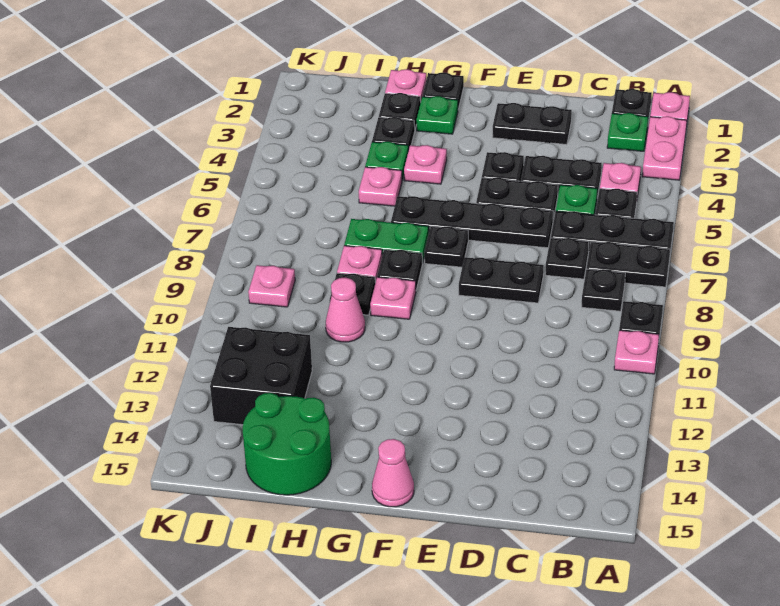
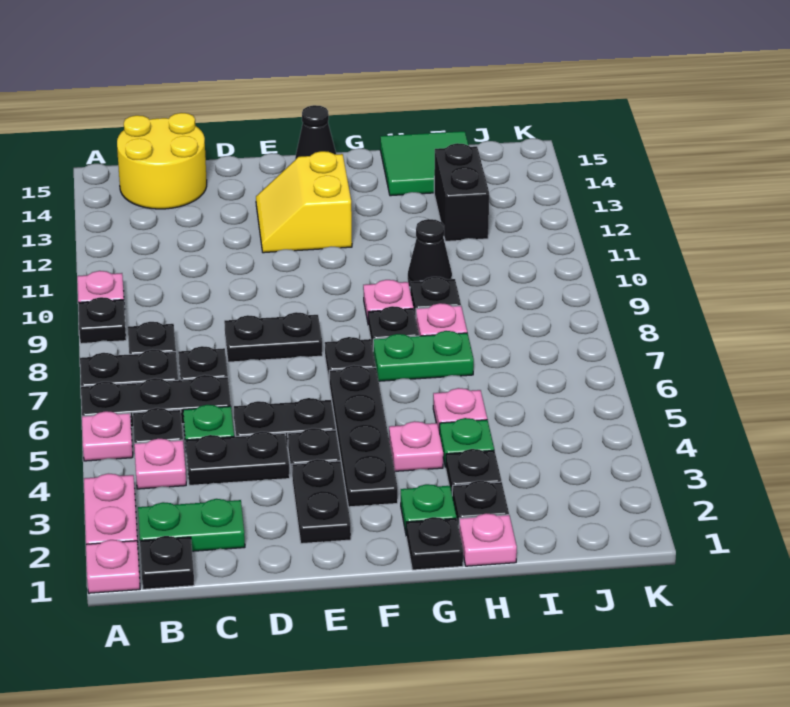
green 1x1 plate [607,113,648,151] -> green 1x2 plate [138,499,245,551]
none -> yellow 2x2 round brick [117,113,207,209]
black 1x2 plate [493,103,572,145] -> black 1x2 plate turned to [292,459,351,544]
black 1x4 plate [391,196,553,248] -> black 1x4 plate turned to [329,365,398,507]
none -> yellow 2x2 slope [256,151,352,253]
pink 1x1 cone [372,439,414,507] -> black 1x1 cone [295,105,336,160]
pink 1x1 cone [326,278,365,342] -> black 1x1 cone [408,219,452,287]
green 2x2 round brick [243,393,331,495] -> green 2x2 tile [380,131,469,196]
black 2x2 brick [210,327,312,425] -> black 1x2 brick [434,143,489,241]
pink 1x1 plate [248,265,295,307] -> pink 1x1 plate moved to [82,411,133,461]

